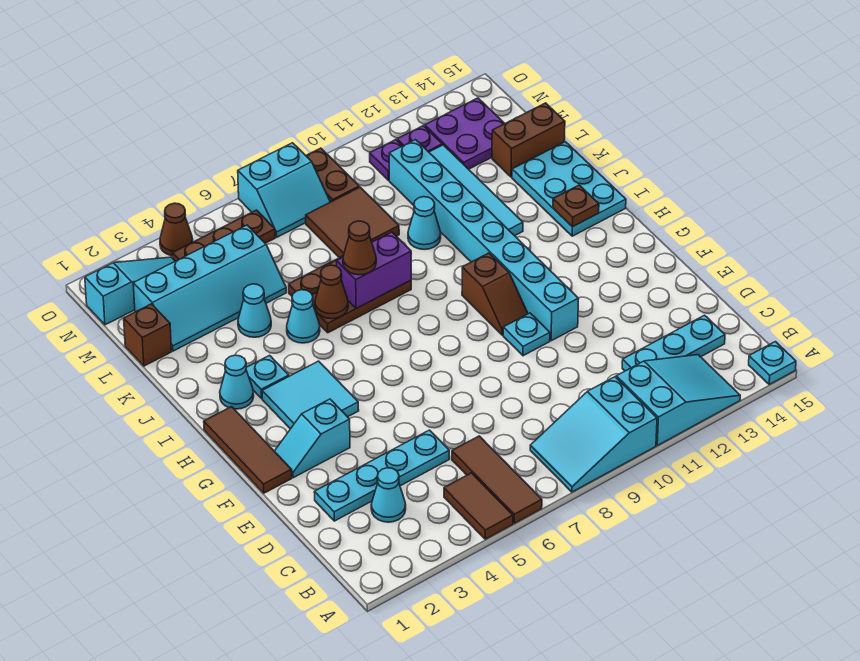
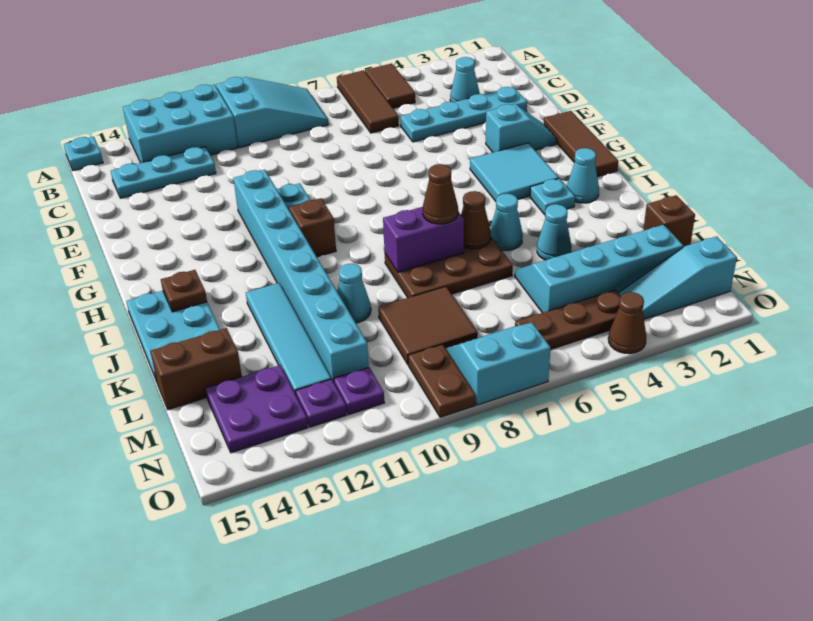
cyan 2x3 slope [616,355,740,445] -> cyan 2x3 brick [123,84,238,163]

